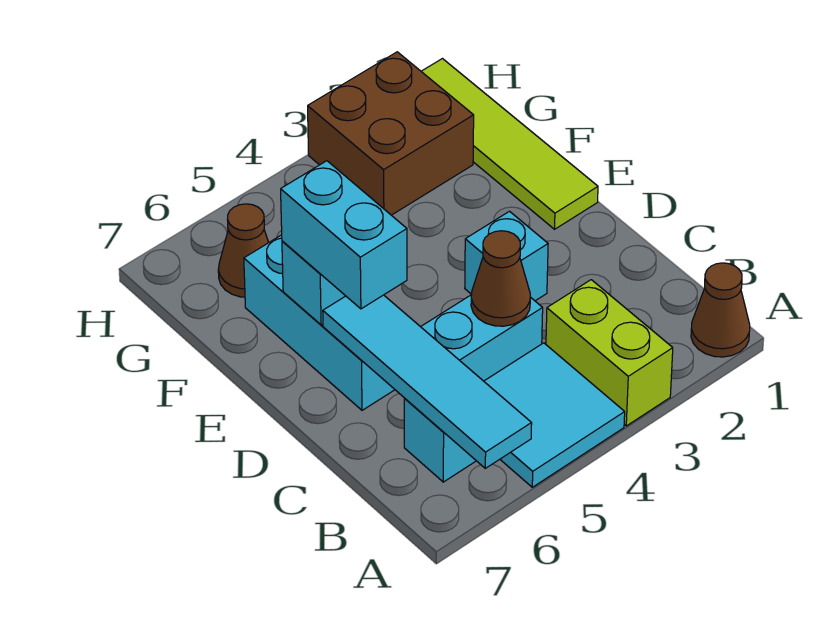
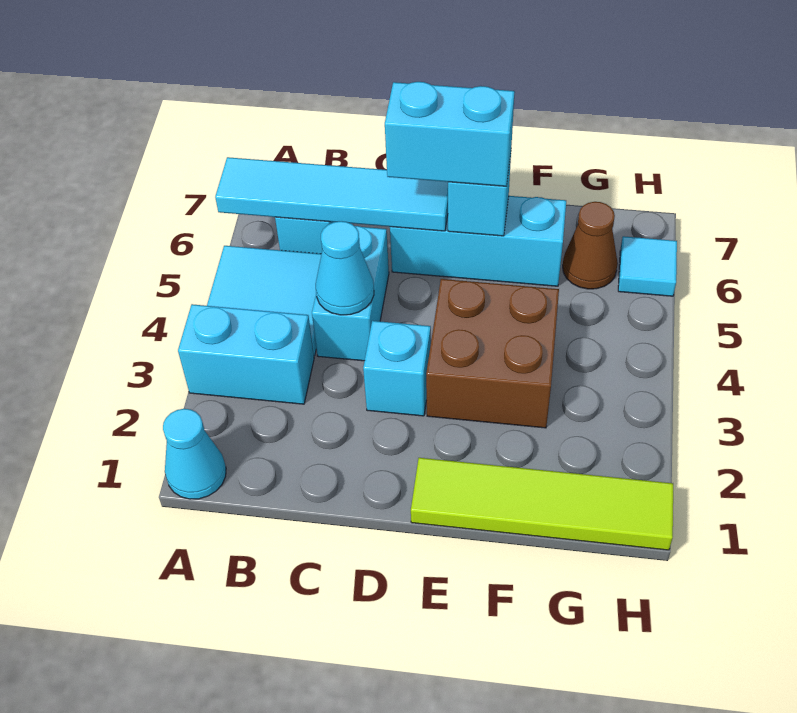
brown 1x1 cone [691,263,750,357] -> cyan 1x1 cone [163,409,226,499]
lime 1x2 brick [546,280,673,426] -> cyan 1x2 brick [178,304,314,404]
brown 1x1 cone [471,231,530,326] -> cyan 1x1 cone [316,221,374,315]
brown 2x2 brick [308,52,474,215] -> brown 2x2 brick moved to [426,279,559,428]
none -> cyan 1x1 tile [618,236,677,296]

